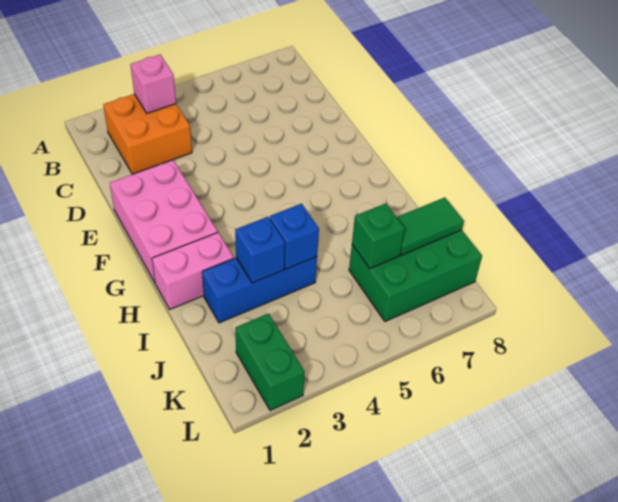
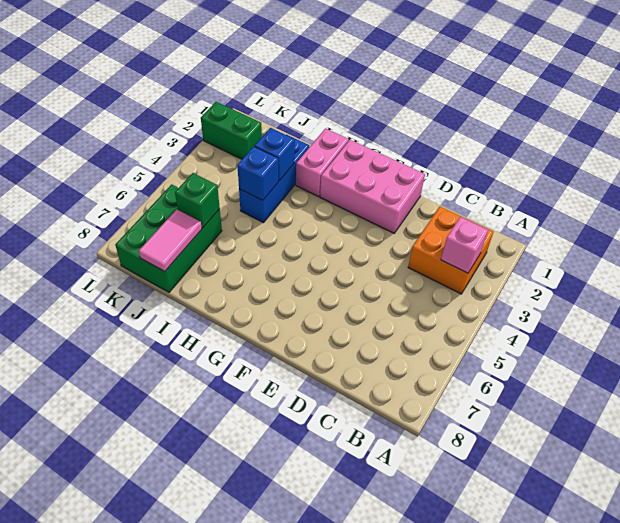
green 1x2 tile [397,197,464,255] -> pink 1x2 tile [139,209,202,271]

